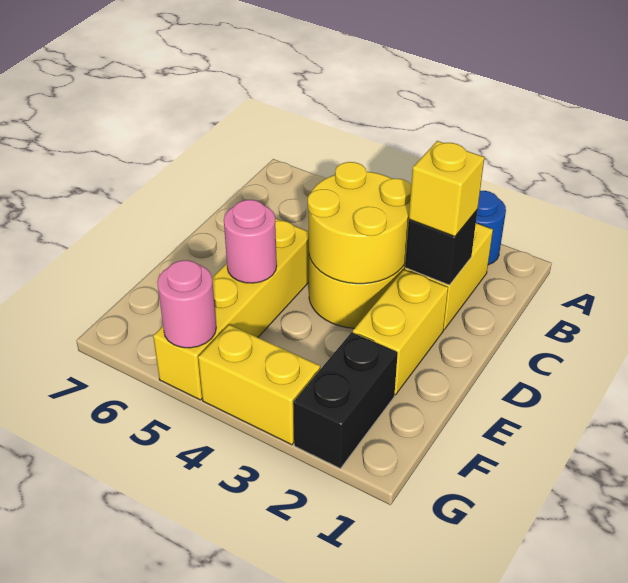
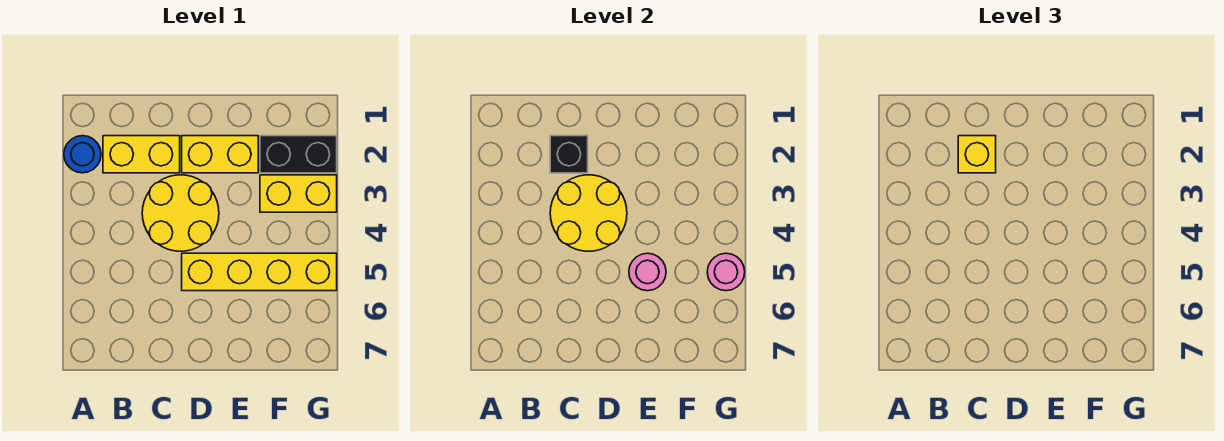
yellow 1x2 brick [198,325,320,445] -> yellow 1x2 brick turned to [260,175,337,212]

